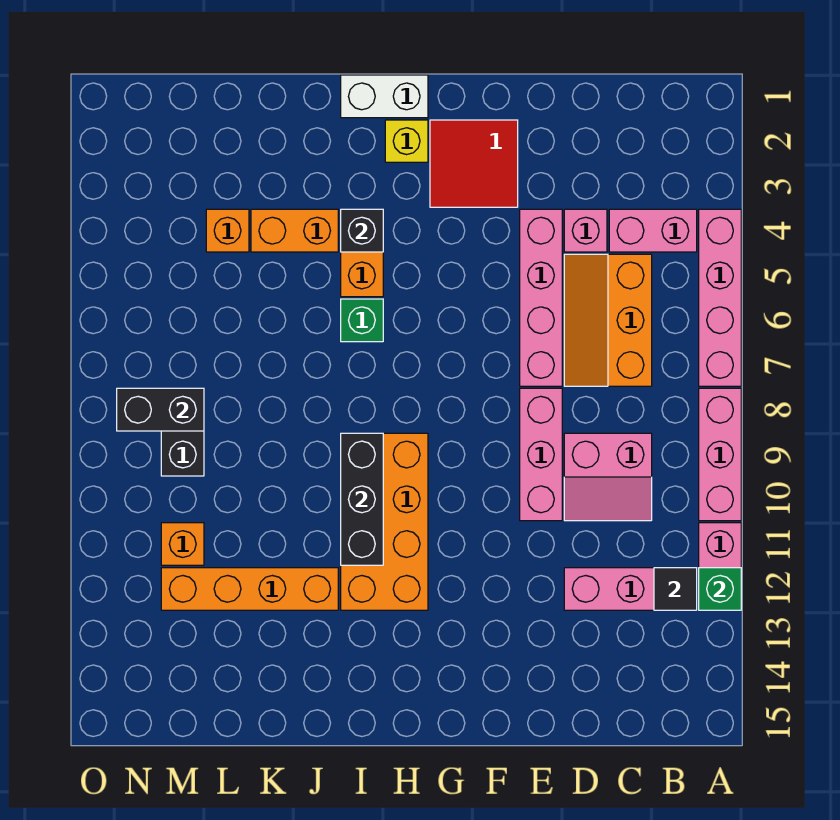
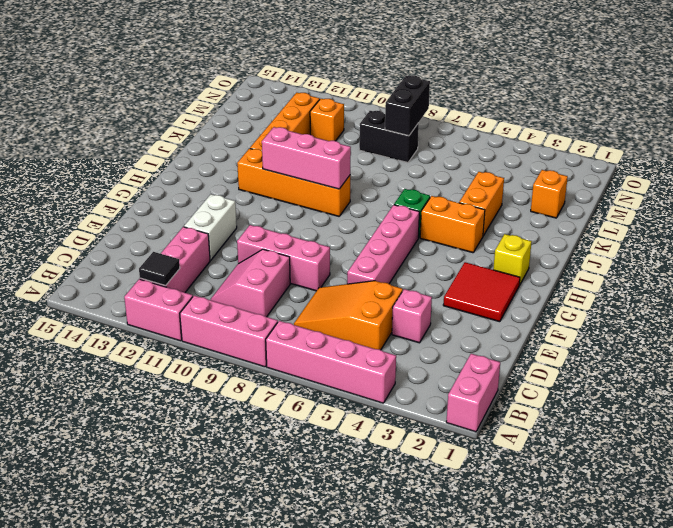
green 1x1 brick [699,568,741,610] -> none
pink 1x2 brick [609,209,697,252] -> pink 1x2 brick moved to [446,354,500,432]
orange 2x3 slope [564,254,652,386] -> orange 2x3 slope turned to [294,281,403,350]
pink 1x4 brick [520,209,562,386] -> pink 1x4 brick turned to [347,205,419,284]
white 1x2 brick [341,75,428,118] -> white 1x2 brick moved to [184,194,237,260]
orange 2x4 brick [341,433,428,610] -> orange 1x4 brick [237,148,350,216]
black 1x1 brick [341,209,383,252] -> none
black 1x3 brick [341,433,383,565] -> pink 1x3 brick [262,127,351,189]
orange 1x1 brick [206,209,249,252] -> orange 1x1 brick moved to [531,170,568,218]

